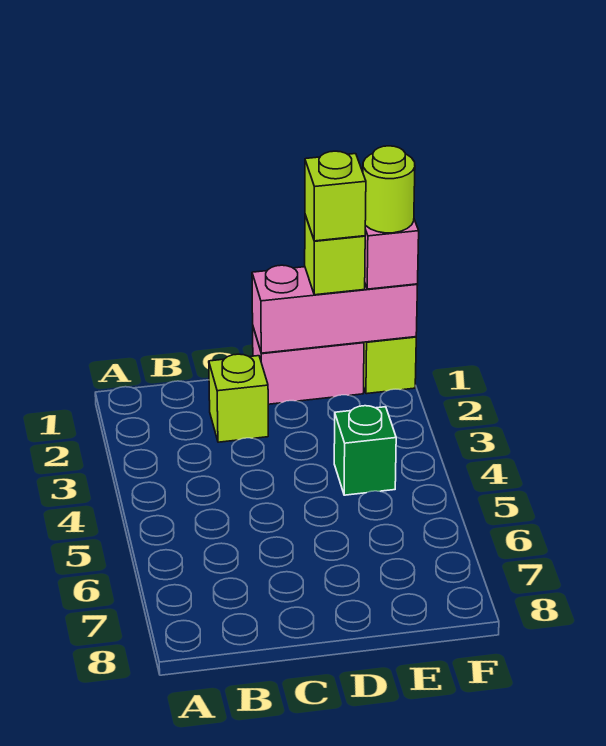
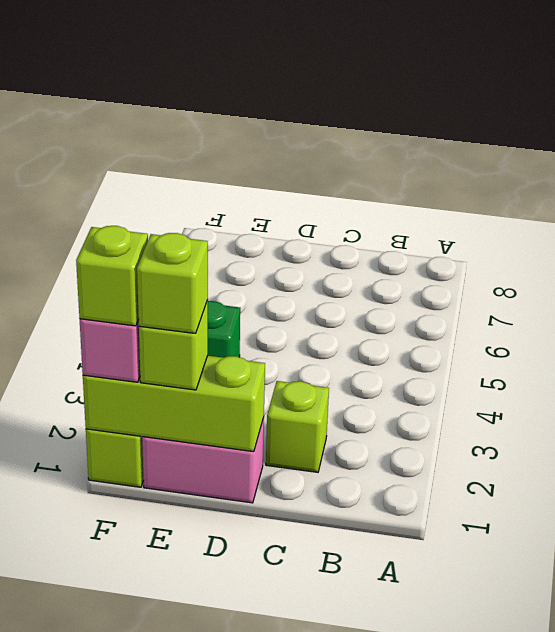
pink 1x3 brick [252,265,418,353] -> lime 1x3 brick [83,356,265,452]
lime 1x1 round brick [363,146,415,233] -> lime 1x1 brick [76,226,148,326]

